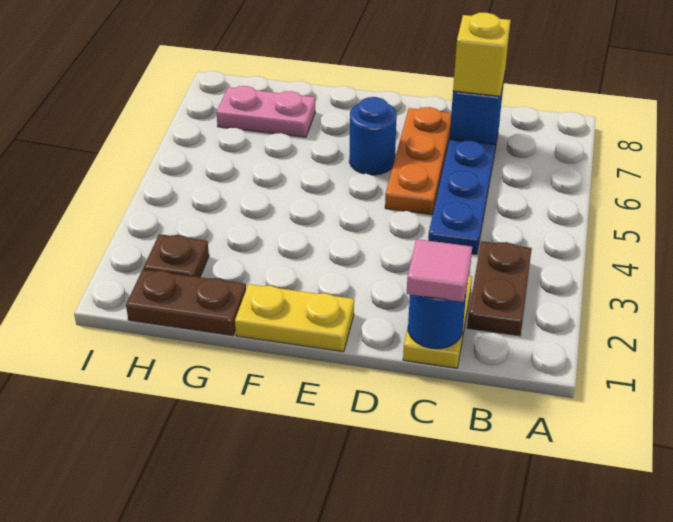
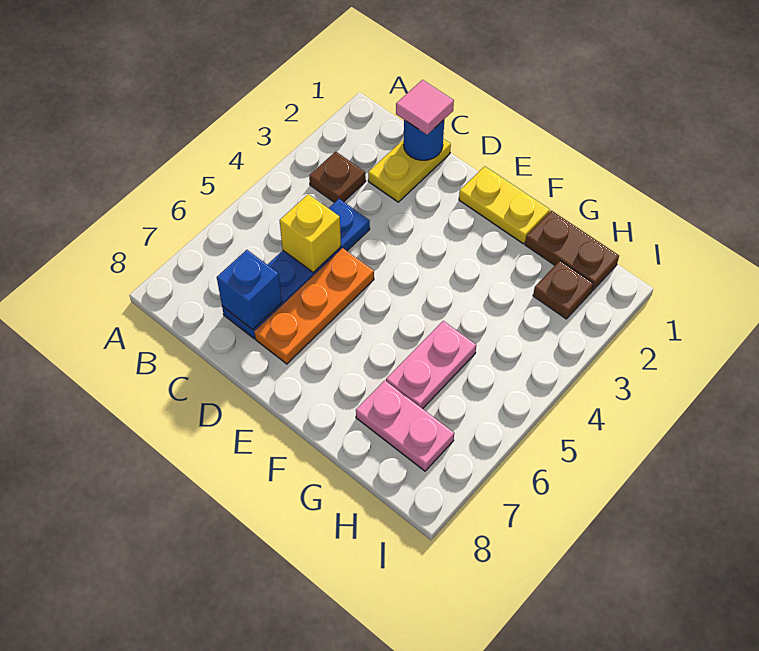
brown 1x2 plate [467,241,532,336] -> brown 1x1 plate [309,152,366,203]
yellow 1x1 brick [453,13,511,96] -> yellow 1x1 brick moved to [279,194,341,273]
blue 1x1 round brick [349,97,397,175] -> none
none -> pink 1x2 plate [386,321,476,409]

